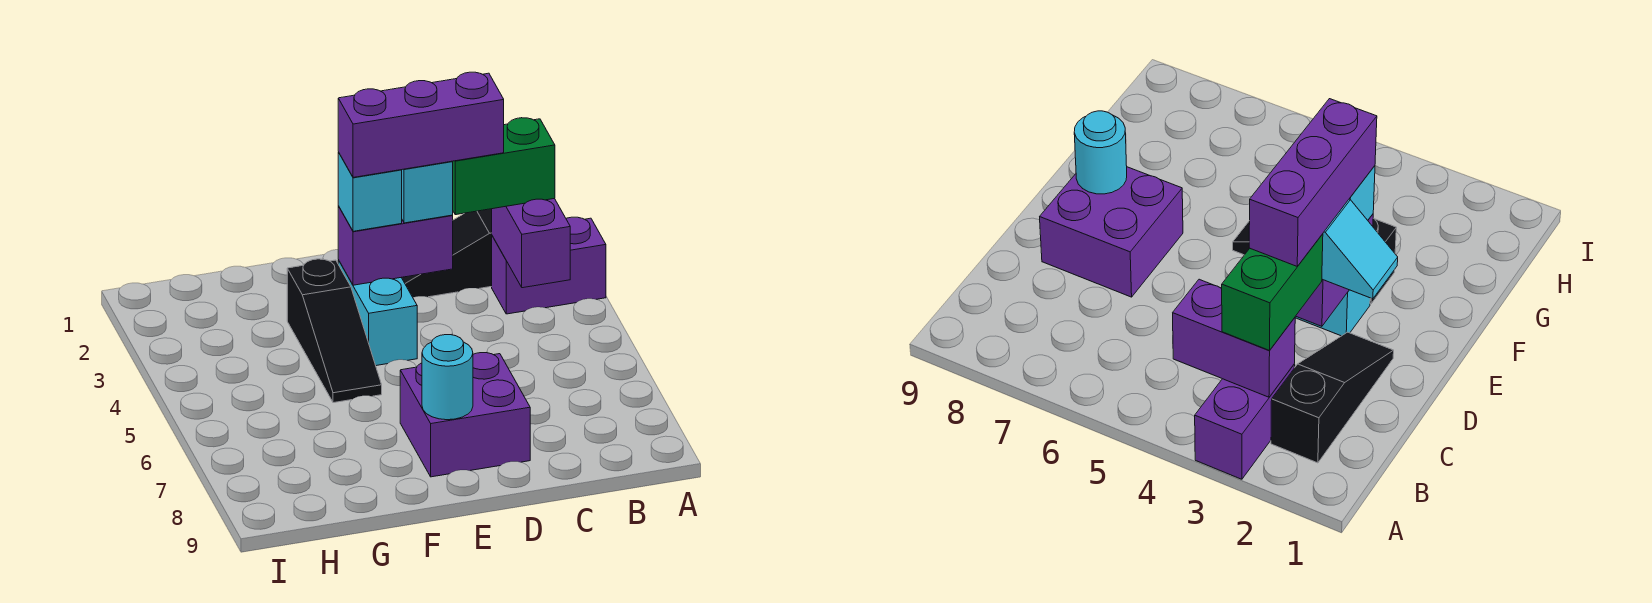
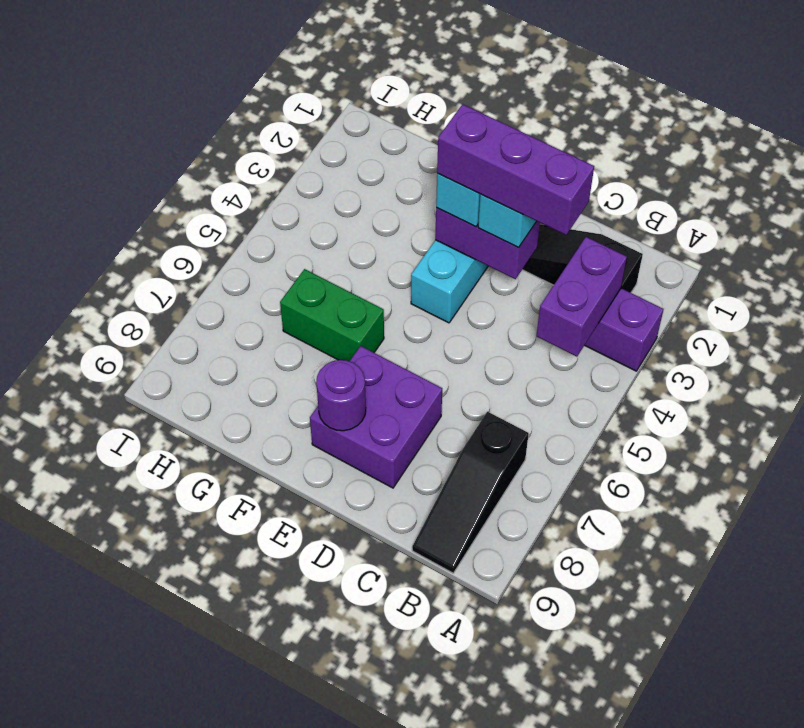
green 1x2 brick [453,118,555,215] -> green 1x2 brick moved to [280,269,384,361]
cyan 1x1 round brick [422,335,473,420] -> purple 1x1 round brick [316,360,366,431]
black 1x3 slope [287,259,382,403] -> black 1x3 slope moved to [412,412,529,573]

